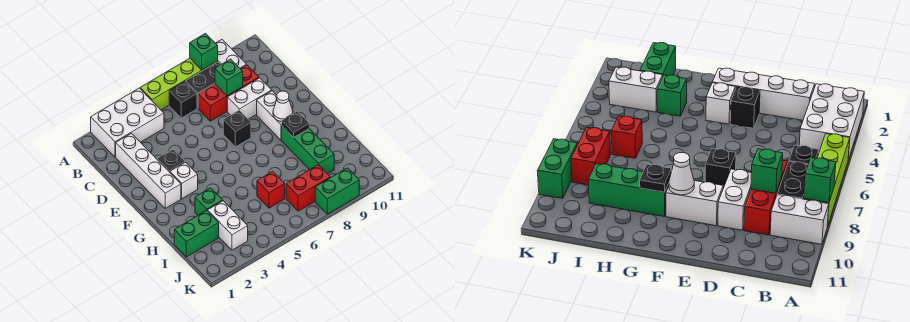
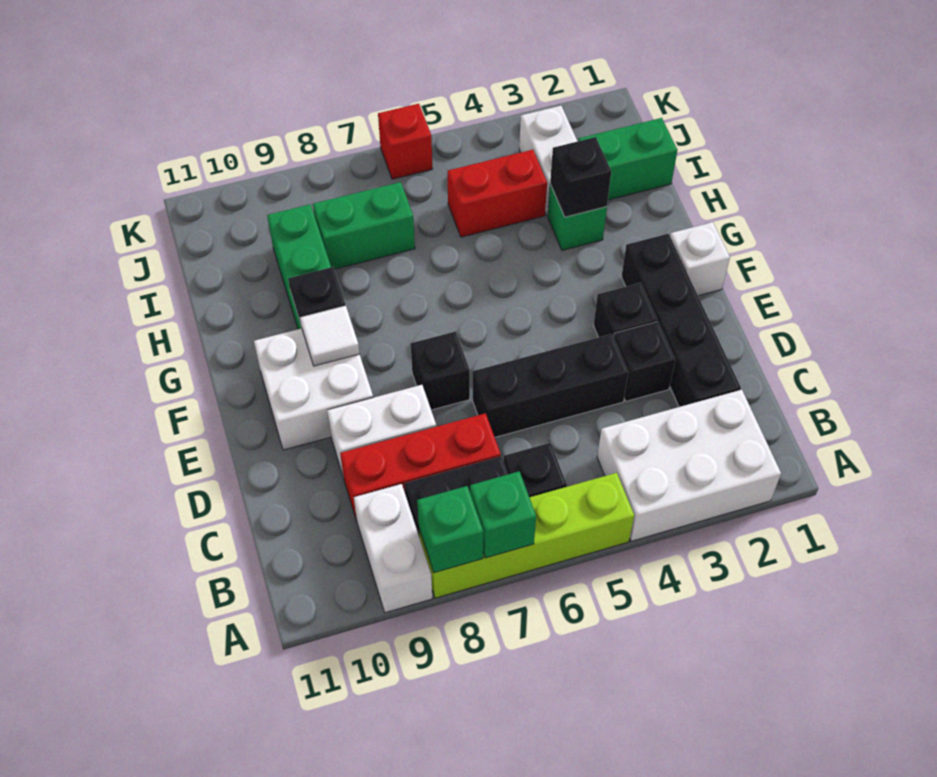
white 1x4 brick [116,133,181,208] -> black 1x4 brick [621,234,741,407]
green 1x1 brick [215,59,243,96] -> green 1x1 brick moved to [470,471,536,558]
none -> black 1x1 brick [614,322,675,401]
none -> black 1x3 brick [473,334,628,437]
white 1x2 brick [257,91,294,140] -> white 2x2 brick [254,328,373,450]
white 1x1 brick [170,162,198,199] -> white 1x1 brick moved to [670,222,730,296]
white 1x1 cone [273,91,293,122] -> white 1x1 tile [300,306,360,366]
none -> black 1x1 brick [550,137,611,217]
red 1x1 brick [257,172,285,208] -> red 1x1 brick moved to [378,104,432,179]
red 1x2 brick [286,165,330,211] -> red 1x2 brick moved to [447,150,547,237]
green 1x2 brick [315,168,359,214] -> green 1x2 brick moved to [313,182,415,269]

